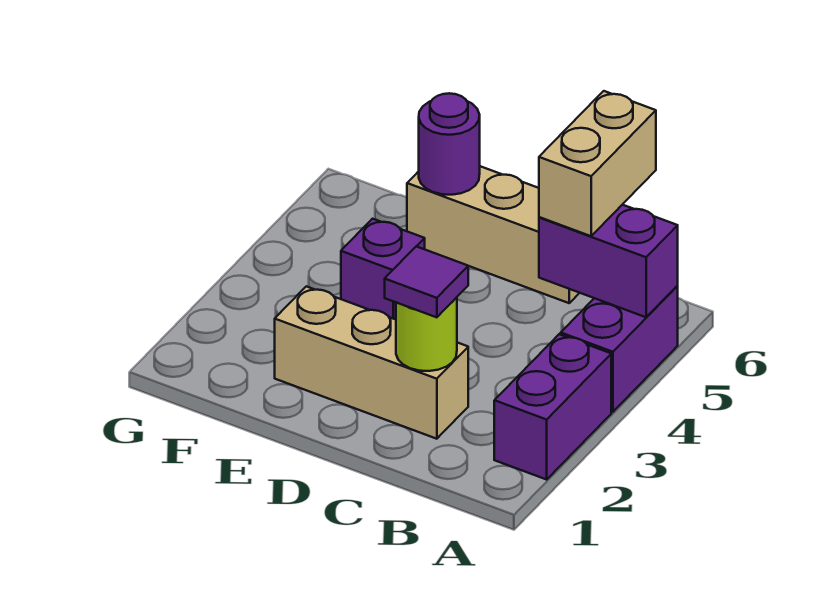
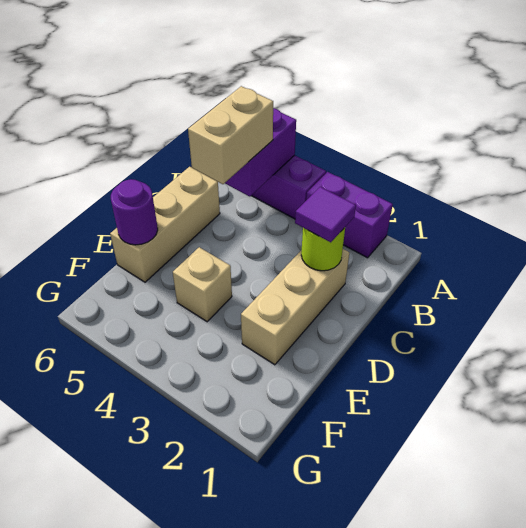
tan 1x2 brick [539,91,656,236] -> tan 1x2 brick turned to [188,86,273,184]
purple 1x1 brick [341,219,425,320] -> tan 1x1 brick [173,247,232,322]

